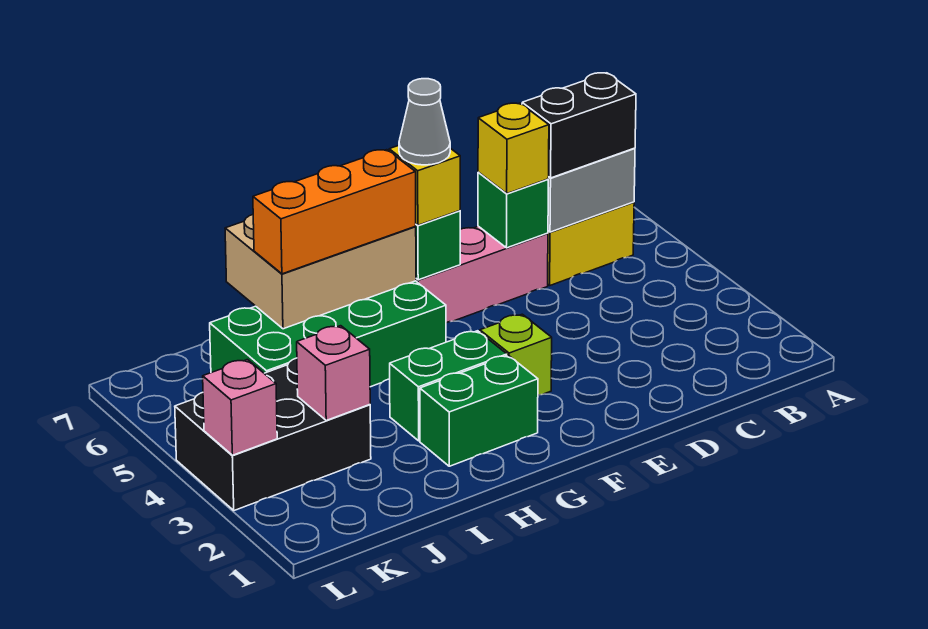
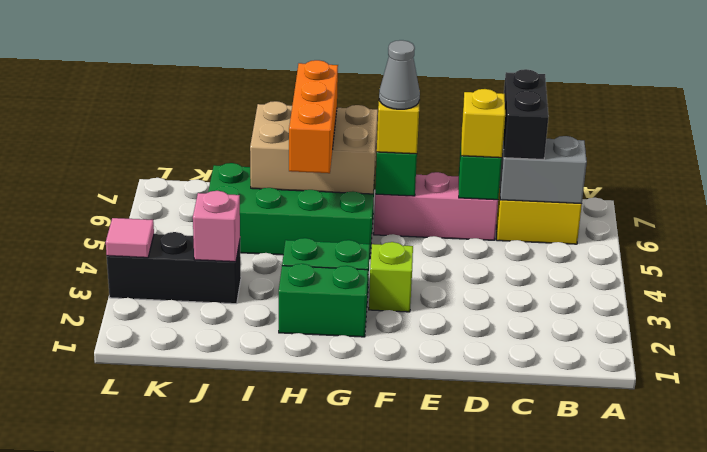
black 1x2 brick [522,73,636,178] -> black 1x2 brick turned to [503,69,548,160]
orange 1x3 brick [253,150,416,274] -> orange 1x3 brick turned to [289,60,338,173]
black 2x3 brick [175,358,371,511] -> black 1x3 brick [107,232,241,304]
pink 1x1 brick [203,360,277,455] -> pink 1x1 tile [106,218,154,258]

